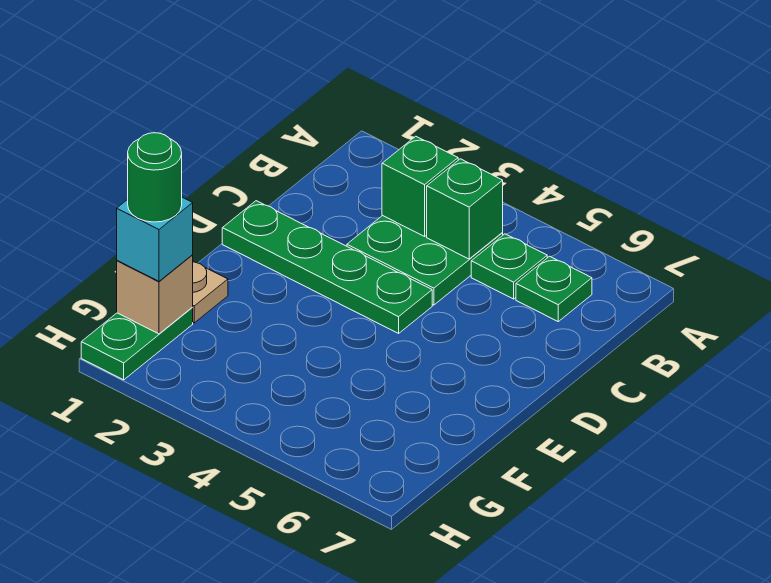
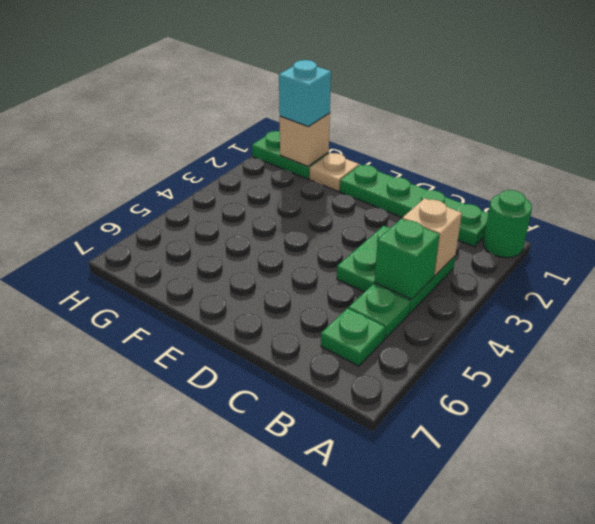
green 1x1 brick [382,136,458,236] -> tan 1x1 brick [402,198,462,276]
green 1x4 plate [222,201,432,333] -> green 1x4 plate turned to [340,165,488,247]
green 1x1 round brick [128,133,182,222] -> green 1x1 round brick moved to [483,190,532,258]

